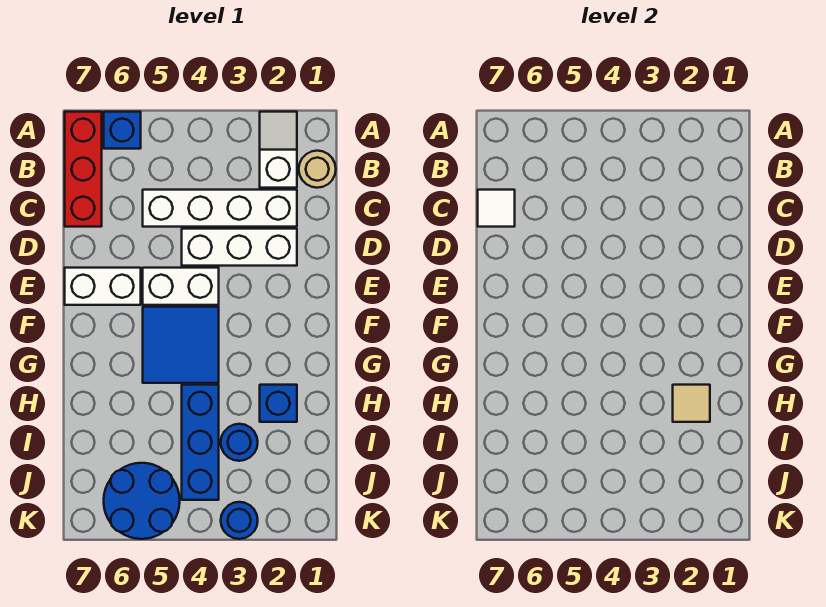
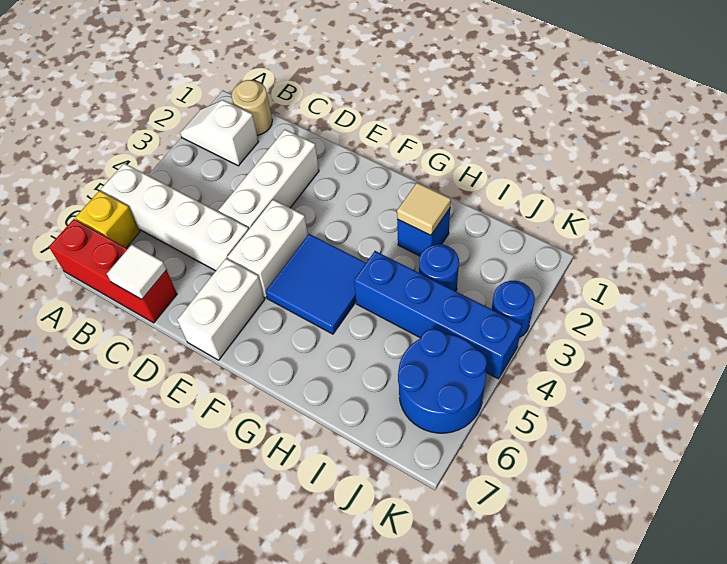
blue 1x1 brick [104,112,141,149] -> yellow 1x1 brick [75,191,140,248]
white 1x4 brick [143,190,297,227] -> white 1x4 brick turned to [101,163,249,271]
blue 1x3 brick [182,385,219,500] -> blue 1x4 brick [354,251,522,379]

